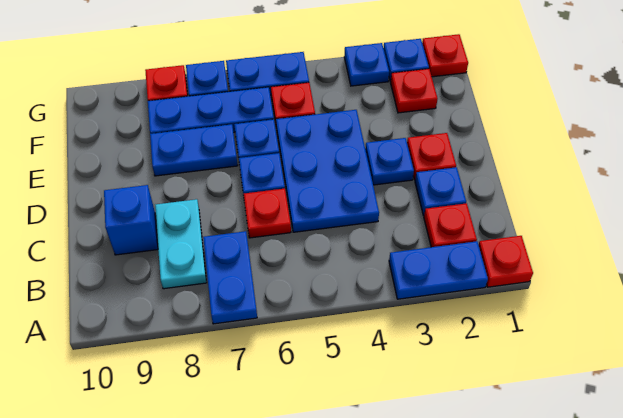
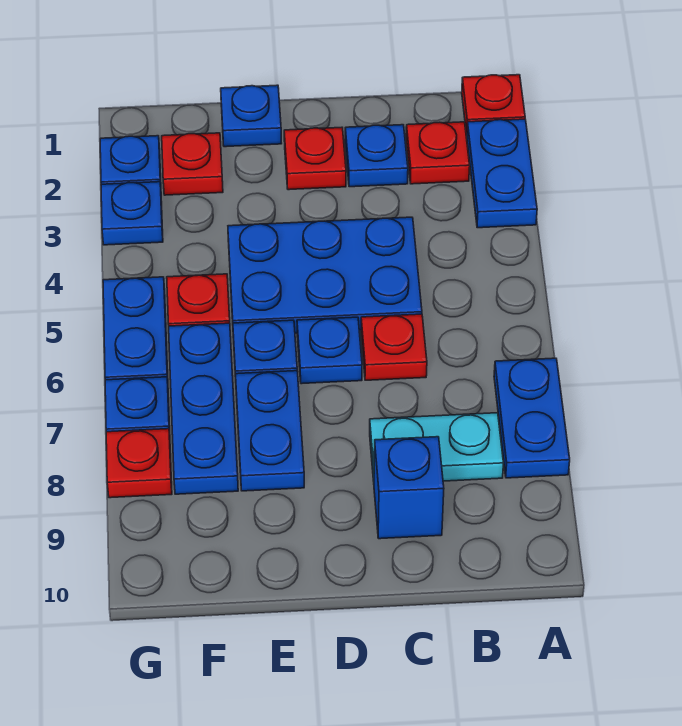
blue 1x2 plate [203,231,257,324] -> blue 1x2 plate turned to [494,358,570,478]
blue 1x1 plate [365,138,414,185] -> blue 1x1 plate moved to [221,85,282,147]
red 1x1 plate [422,34,468,77] -> none

